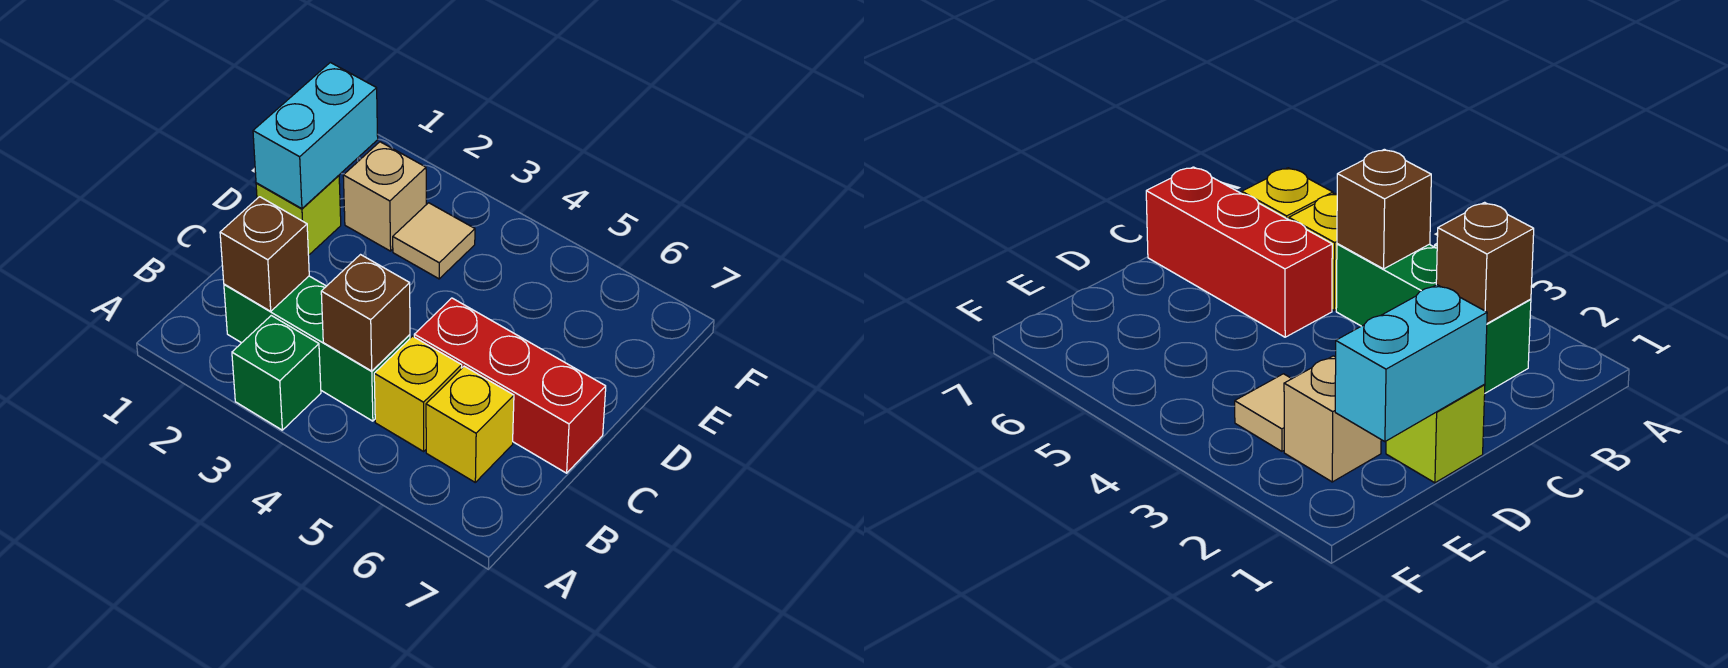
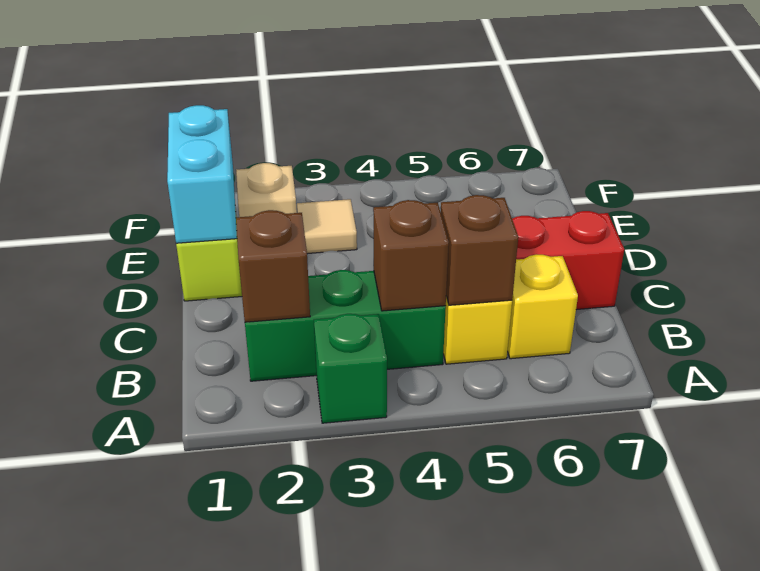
none -> brown 1x1 brick [441,195,518,305]

